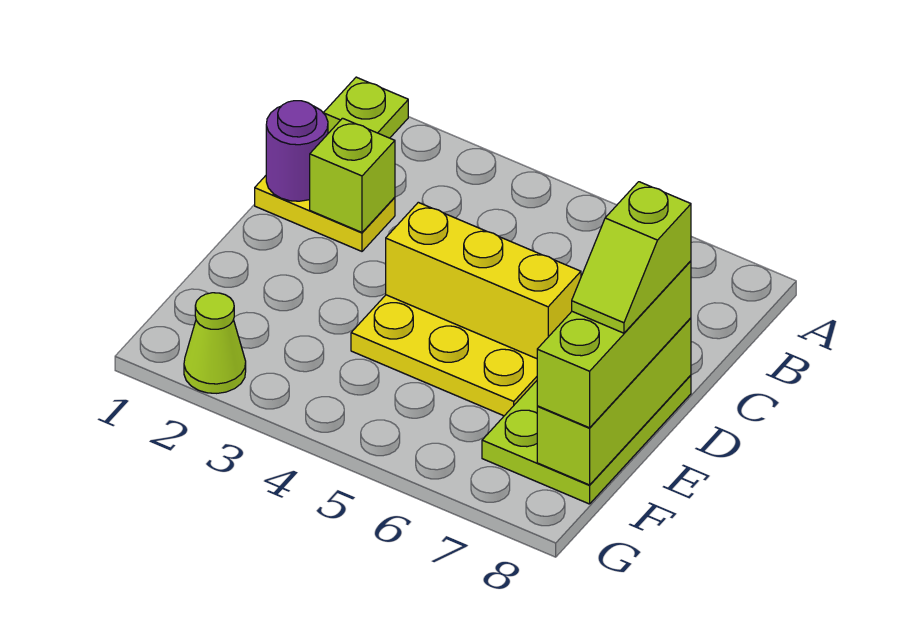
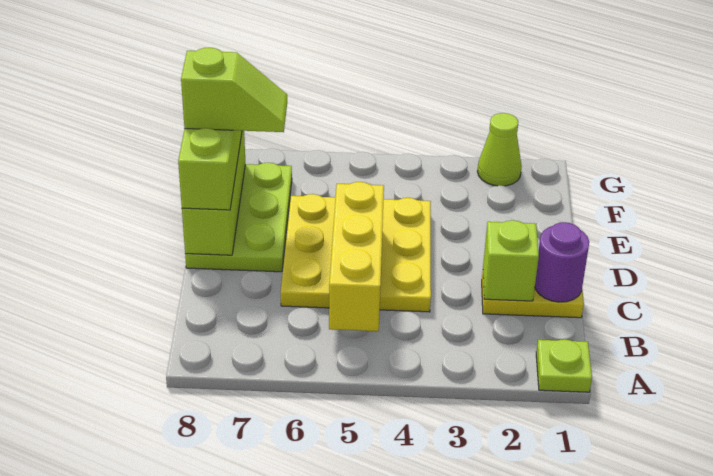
yellow 1x3 brick [386,202,581,359] -> yellow 1x3 brick turned to [329,182,384,331]
lime 1x2 slope [572,182,691,333] -> lime 1x2 slope turned to [181,48,287,132]

